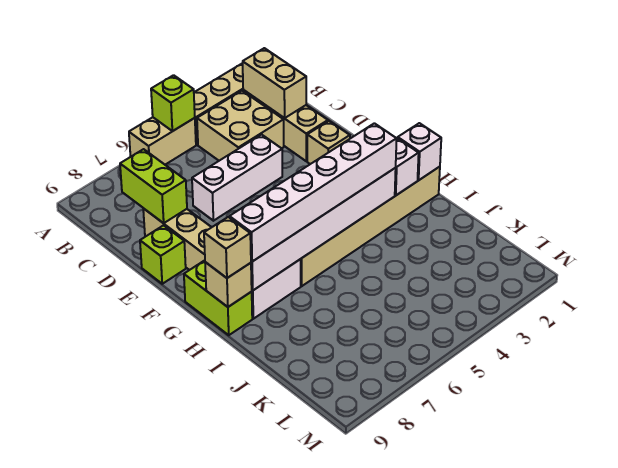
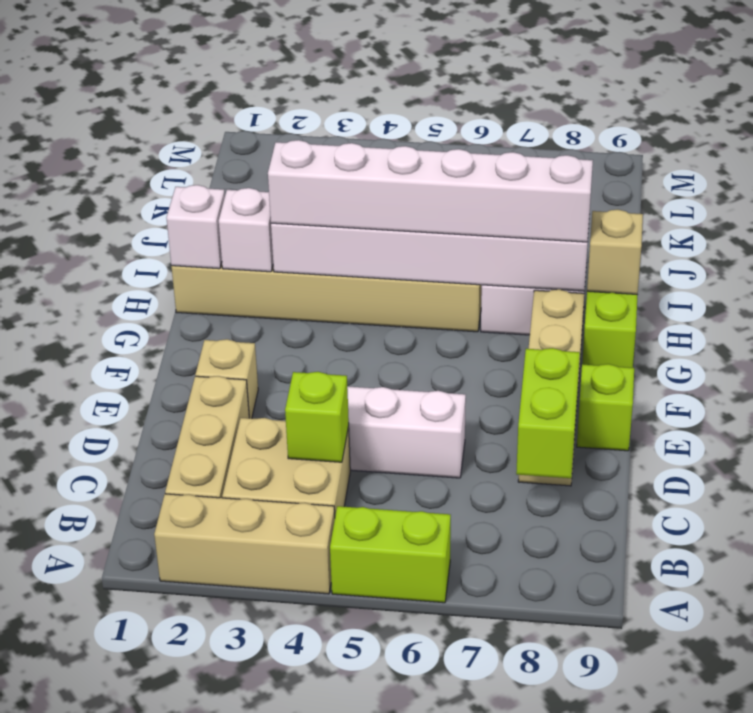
tan 1x2 brick [129,117,196,165] -> lime 1x2 brick [330,506,451,603]
lime 1x1 brick [151,75,195,131] -> lime 1x1 brick moved to [285,372,349,462]
tan 1x2 brick [243,48,306,118] -> none
tan 1x1 brick [204,217,251,278] -> none

